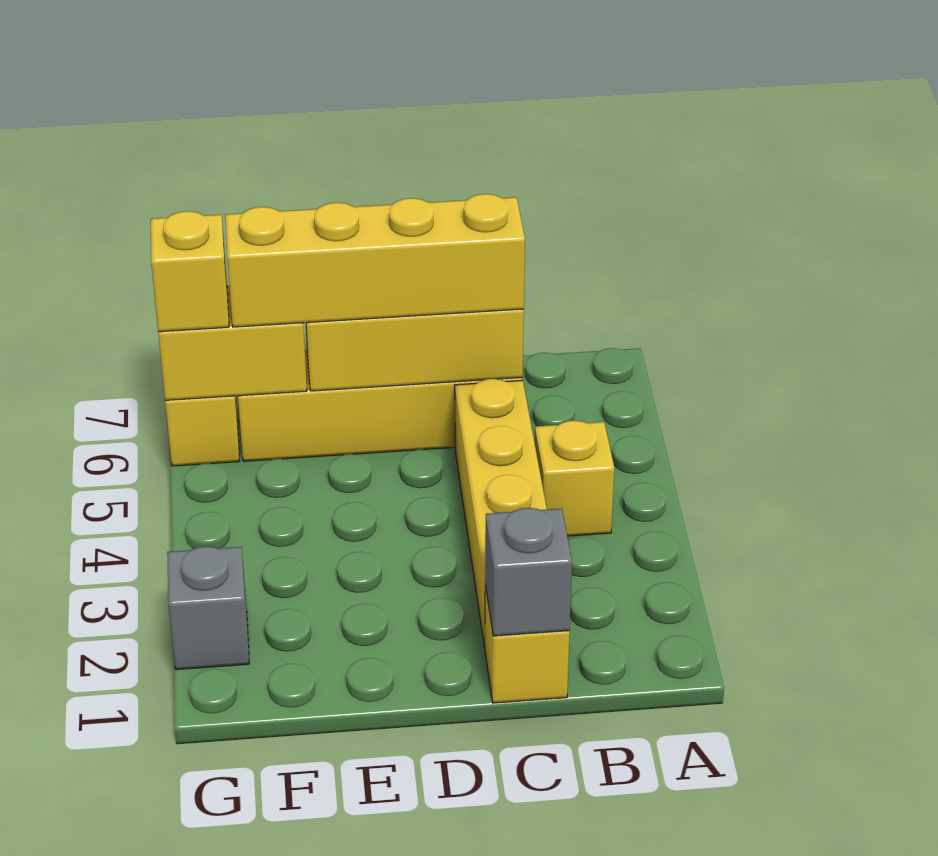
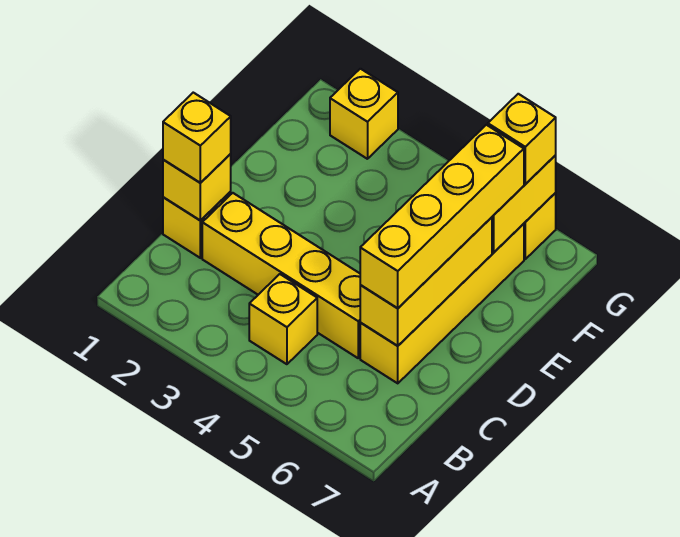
grey 1x1 brick [485,508,572,636] -> yellow 1x1 brick [163,154,231,221]
none -> yellow 1x1 brick [163,93,231,183]
grey 1x1 brick [167,546,249,670] -> yellow 1x1 brick [330,69,398,159]

